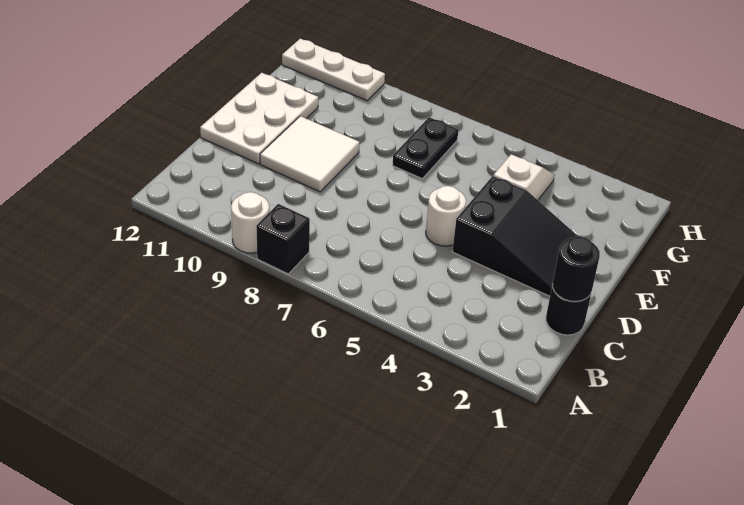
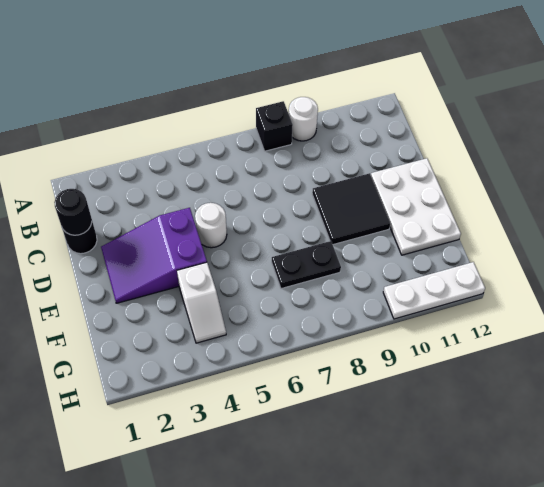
black 2x3 slope [452,176,578,296] -> purple 2x3 slope [101,208,207,303]
white 2x2 tile [260,116,359,192] -> black 2x2 tile [312,173,390,245]
black 1x2 plate [392,117,459,179] -> black 1x2 plate turned to [272,241,341,289]

